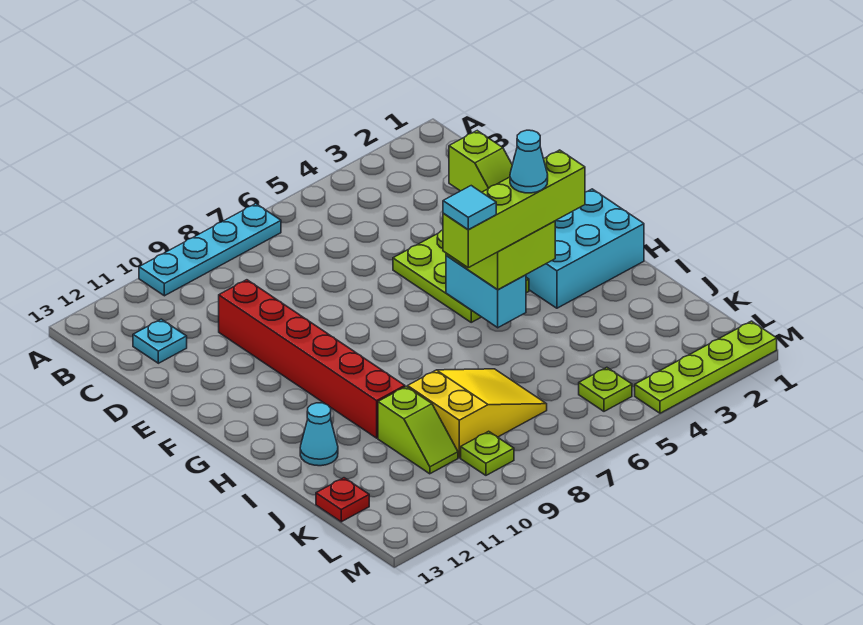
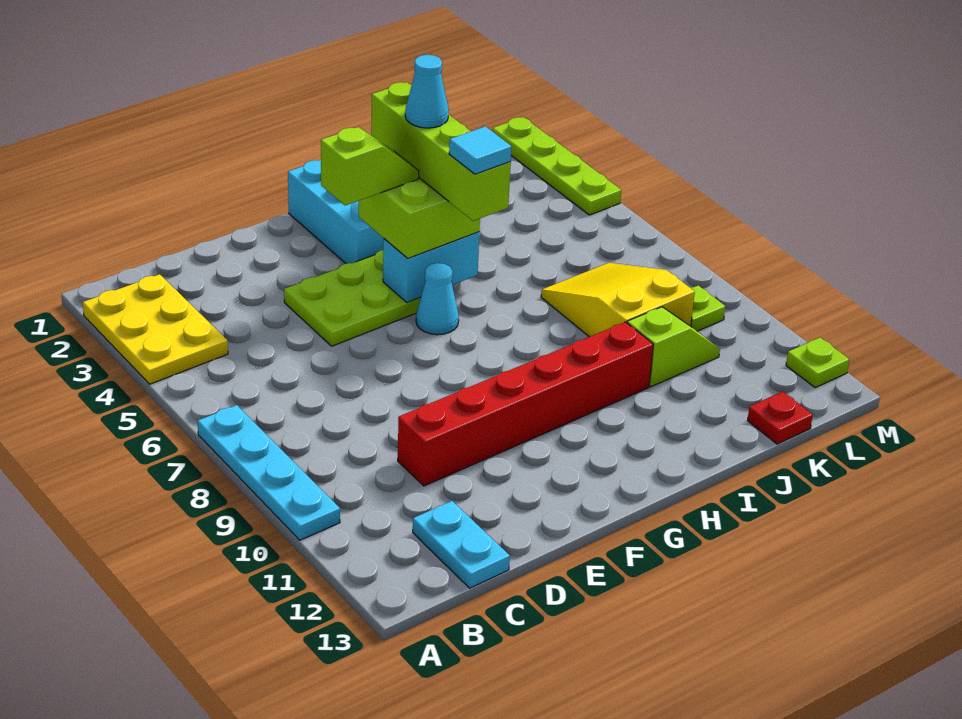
none -> yellow 2x3 plate [83,274,228,384]
cyan 1x1 plate [133,319,187,363] -> cyan 1x2 plate [413,501,510,588]
cyan 1x1 cone [300,403,338,466] -> cyan 1x1 cone moved to [416,263,459,335]
lime 1x1 plate [579,367,632,411] -> lime 1x1 plate moved to [786,338,849,387]

